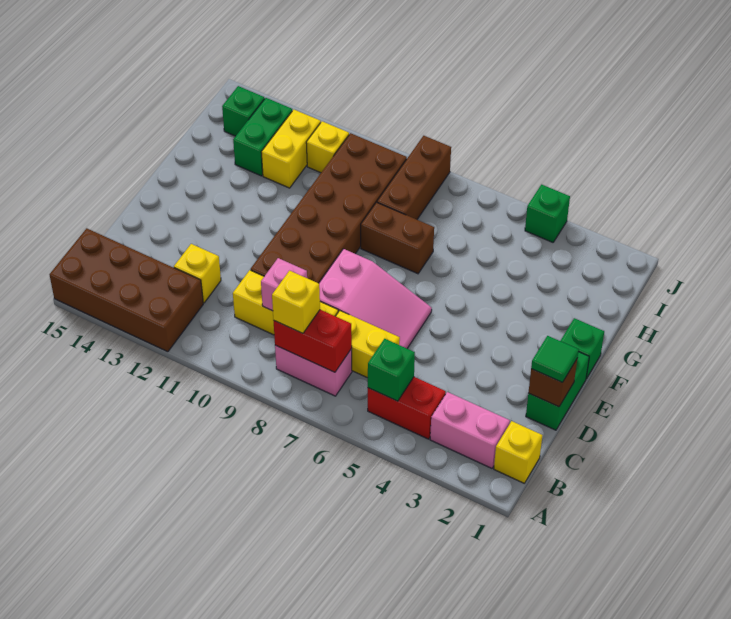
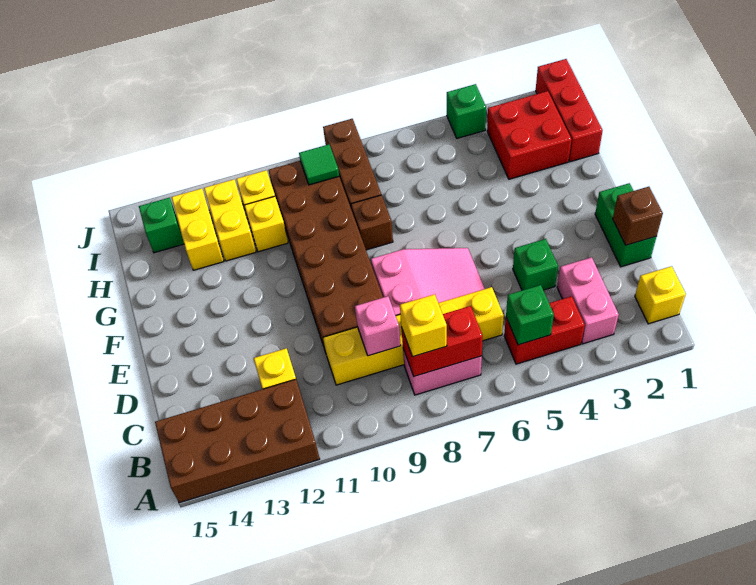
pink 1x2 brick [430,392,510,468] -> pink 1x2 brick turned to [557,257,619,344]
green 1x1 tile [531,336,579,382] -> green 1x1 tile moved to [299,144,339,185]
green 1x1 brick [561,318,604,379] -> green 1x1 brick moved to [513,239,558,290]
brown 1x2 brick [361,202,434,274] -> brown 1x1 brick [351,195,393,250]
none -> red 1x3 brick [536,59,603,162]
none -> red 2x2 brick [487,91,572,179]
none -> yellow 1x1 brick [244,196,288,252]
green 1x2 brick [233,98,292,176] -> yellow 1x2 brick [172,188,224,270]

